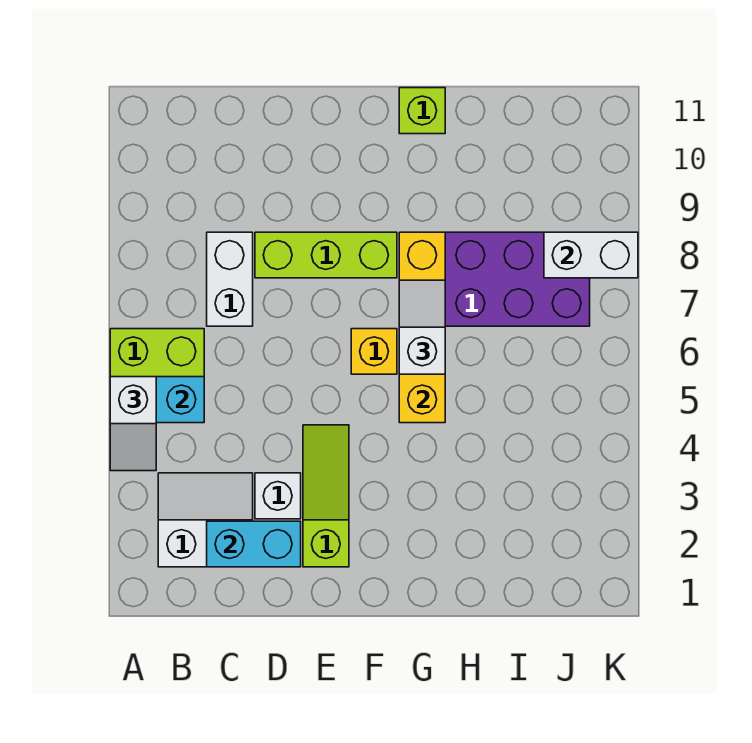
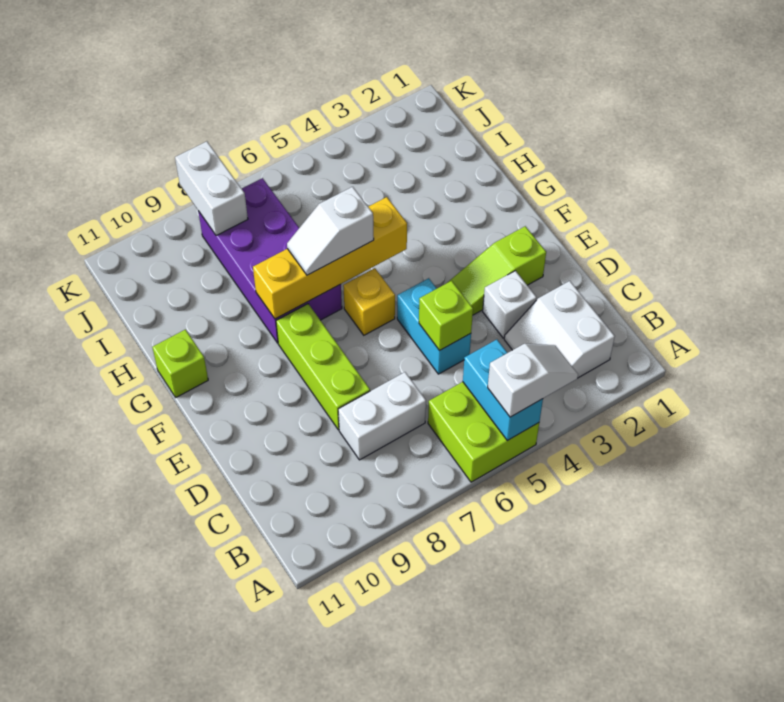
cyan 1x2 brick [207,521,301,567] -> cyan 1x2 brick moved to [397,278,471,374]
none -> lime 1x1 brick [419,281,473,351]

